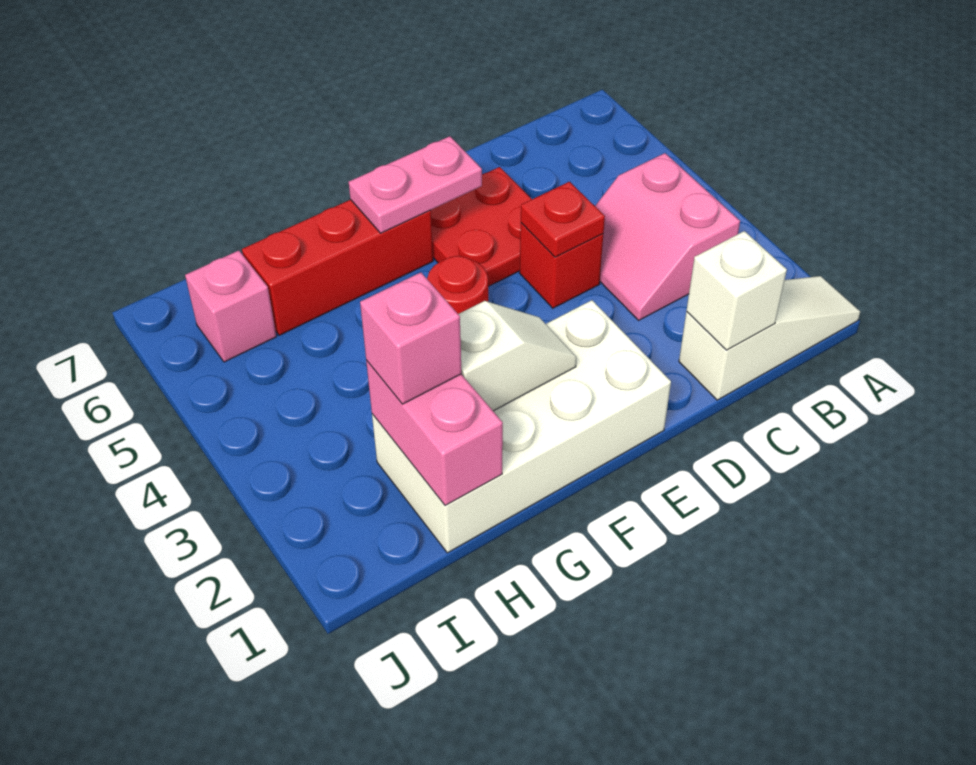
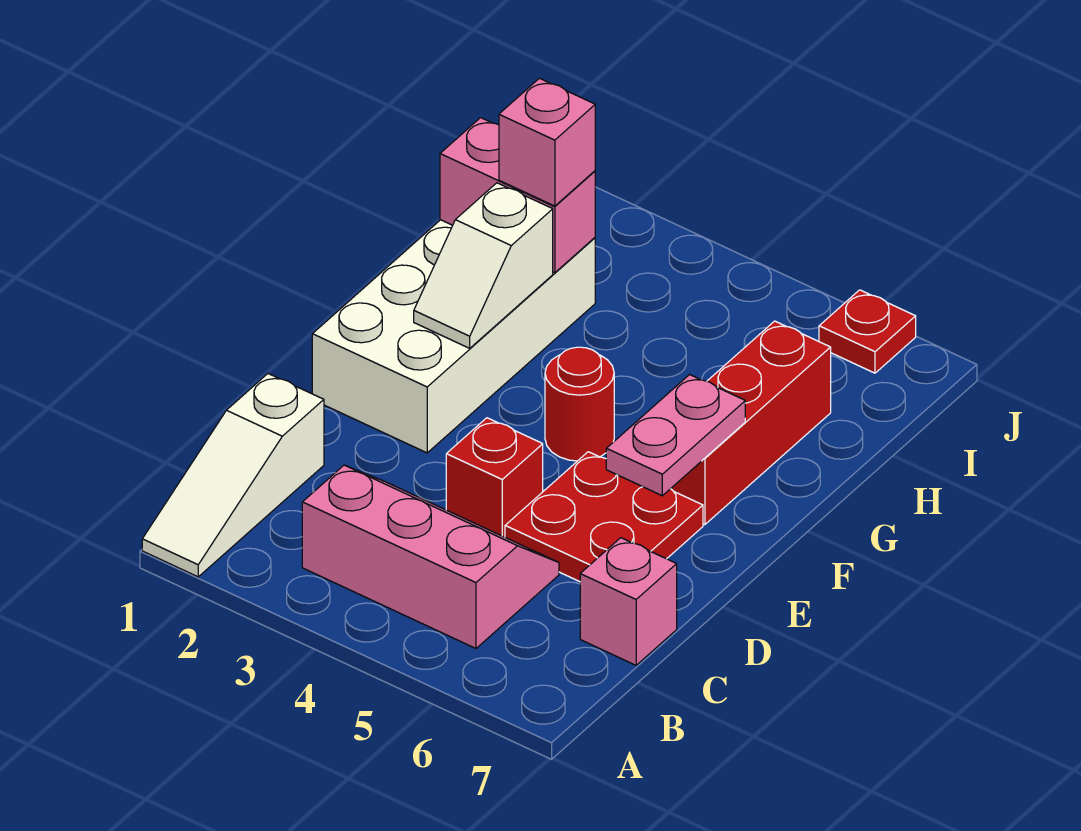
pink 2x2 slope [595,153,740,320] -> pink 2x3 slope [302,465,559,648]
white 1x1 brick [686,231,787,350] -> none
red 1x1 plate [521,182,605,257] -> red 1x1 plate moved to [819,290,916,373]
pink 1x1 brick [185,250,277,362] -> pink 1x1 brick moved to [580,538,677,665]

